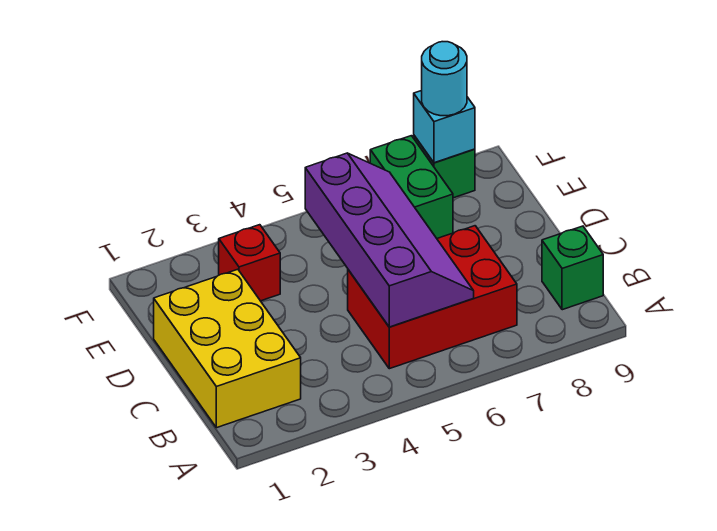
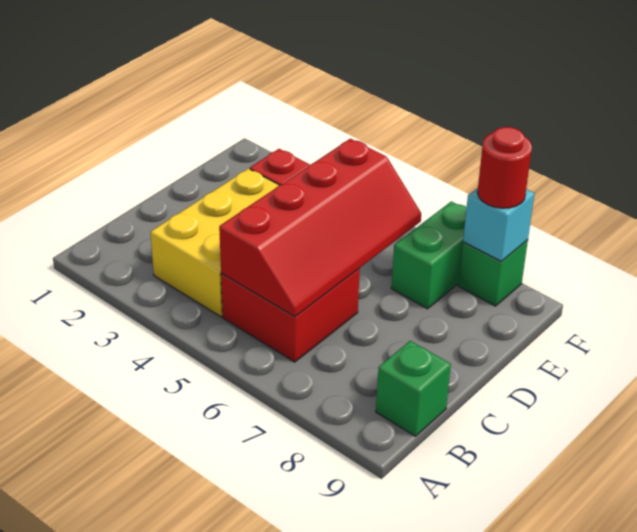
yellow 2x3 brick [154,269,301,428] -> yellow 2x3 brick moved to [150,168,279,317]
red 2x3 brick [348,226,517,369] -> red 2x2 brick [221,269,360,362]
purple 2x4 slope [305,153,474,327] -> red 2x4 slope [219,139,421,317]
cyan 1x1 round brick [422,42,467,116] -> red 1x1 round brick [477,127,532,208]

